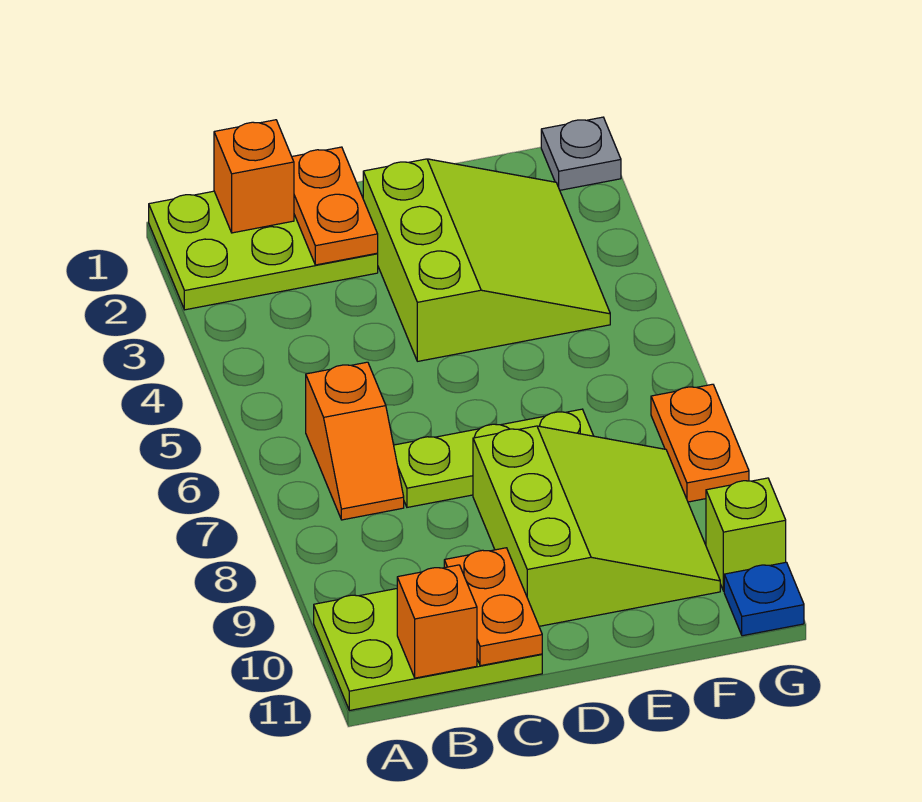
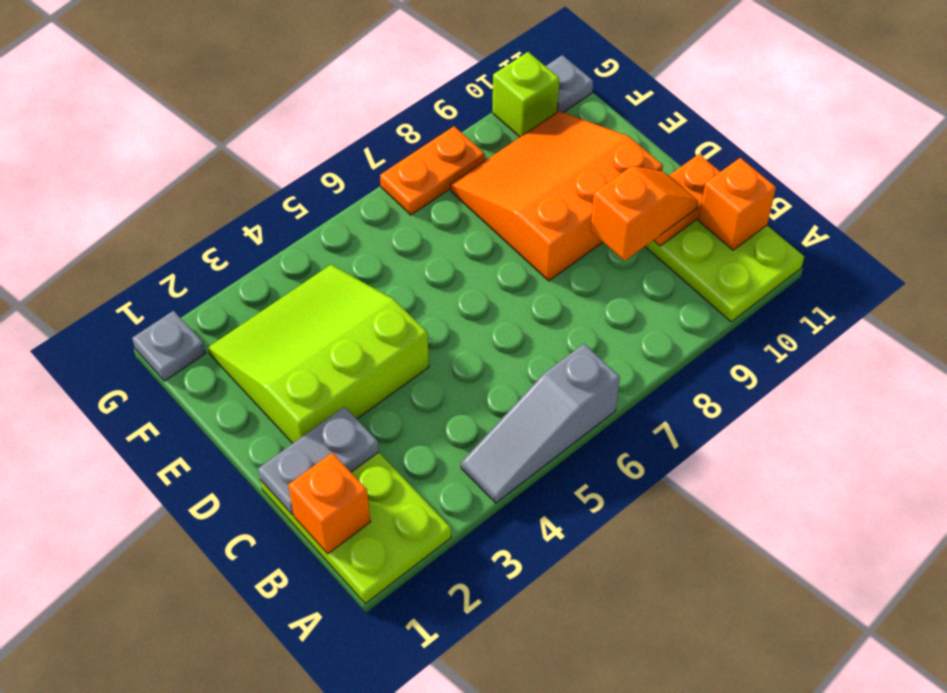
none -> grey 1x3 slope [461,344,620,503]
orange 1x2 slope [306,362,404,520] -> orange 1x2 slope moved to [590,166,698,261]
orange 1x2 plate [292,147,378,265] -> grey 1x2 plate [258,407,379,515]
lime 1x3 plate [394,409,593,507] -> none
lime 3x3 slope [473,426,720,626] -> orange 3x3 slope [450,111,663,281]
blue 1x1 plate [724,562,804,636] -> grey 1x1 plate [546,55,593,113]

